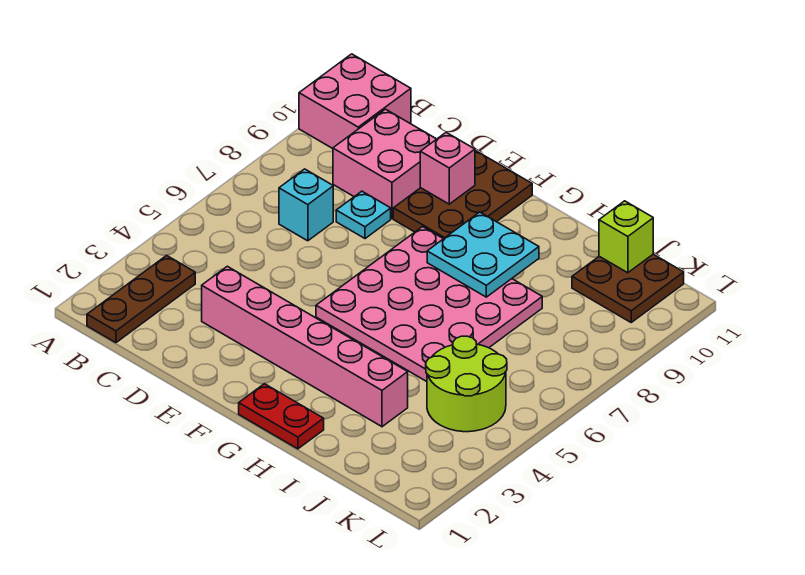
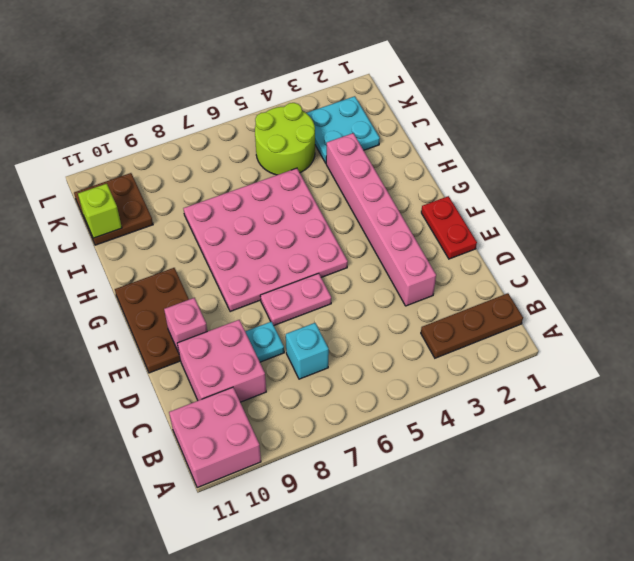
none -> pink 1x2 plate [260,273,331,325]
brown 2x3 plate [393,150,532,239] -> brown 2x3 plate turned to [115,268,189,373]
red 1x2 plate [239,384,324,449] -> red 1x2 plate moved to [421,196,477,259]
cyan 2x2 plate [427,212,539,297] -> cyan 2x2 plate moved to [307,96,380,163]

